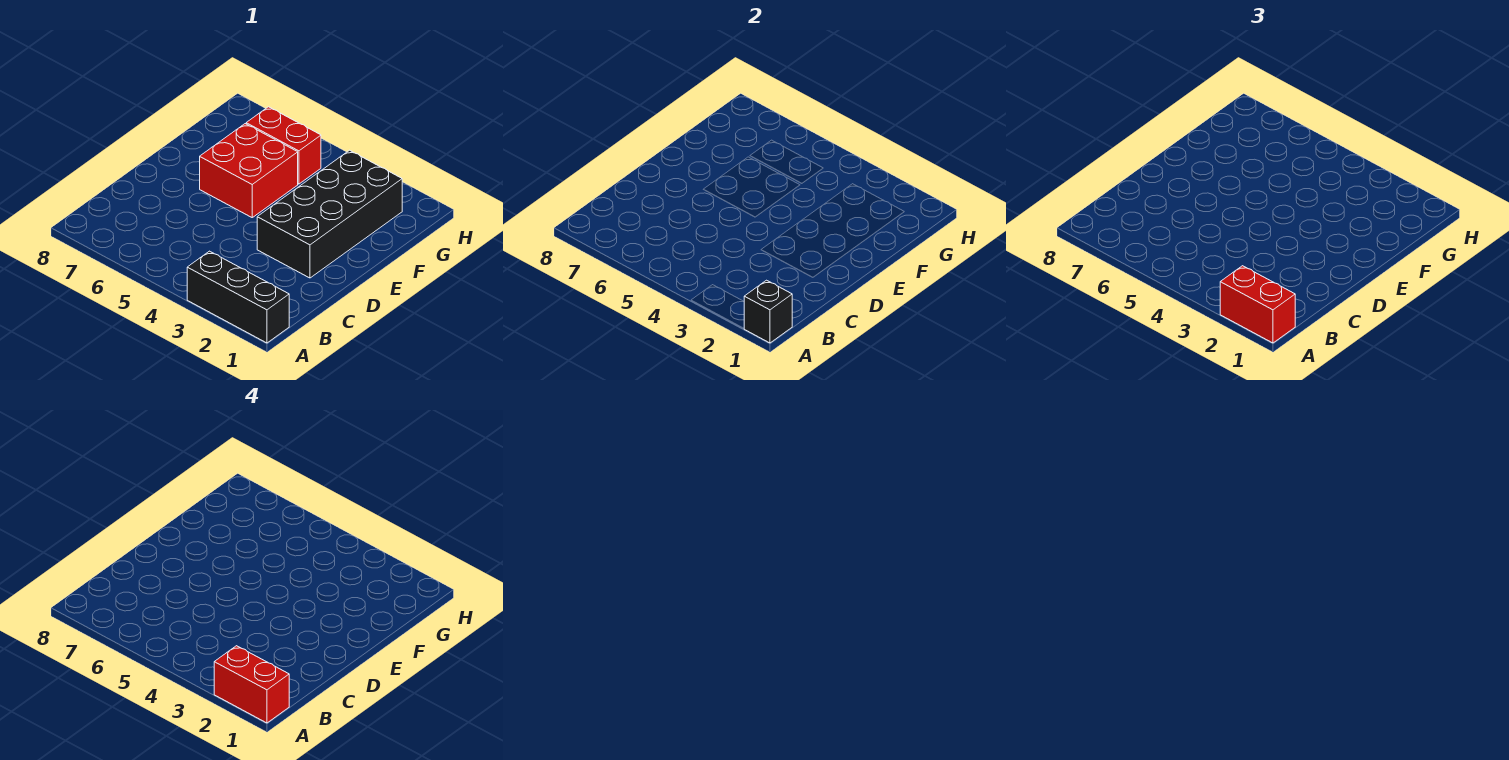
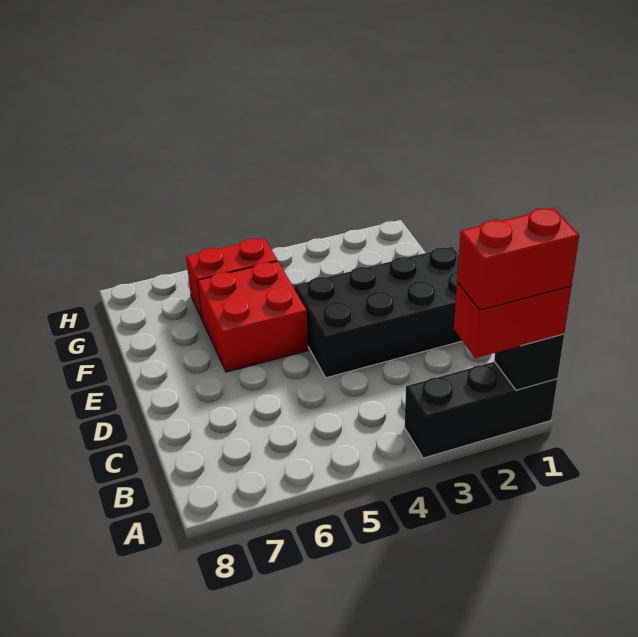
black 2x4 brick [257,150,402,278] -> black 2x4 brick turned to [294,247,462,378]

